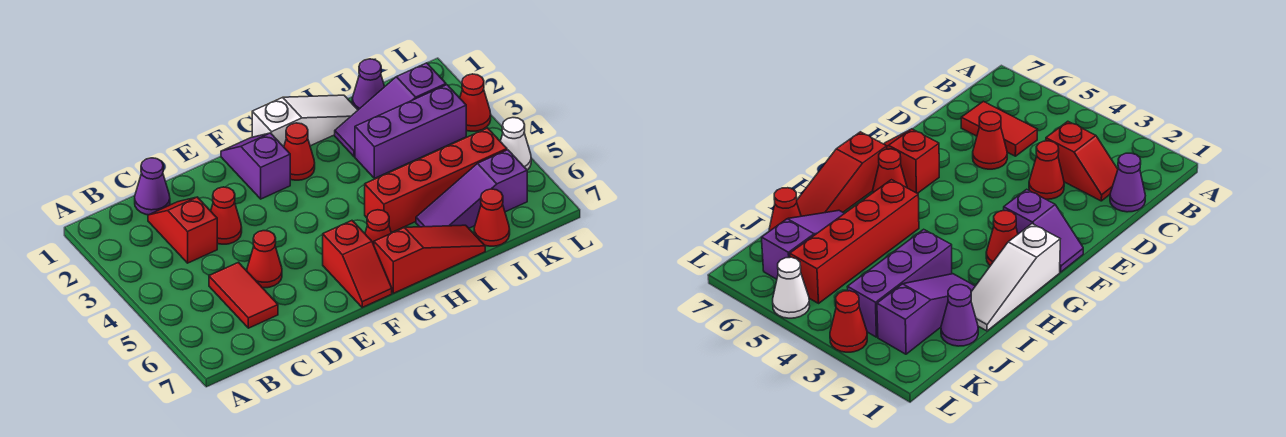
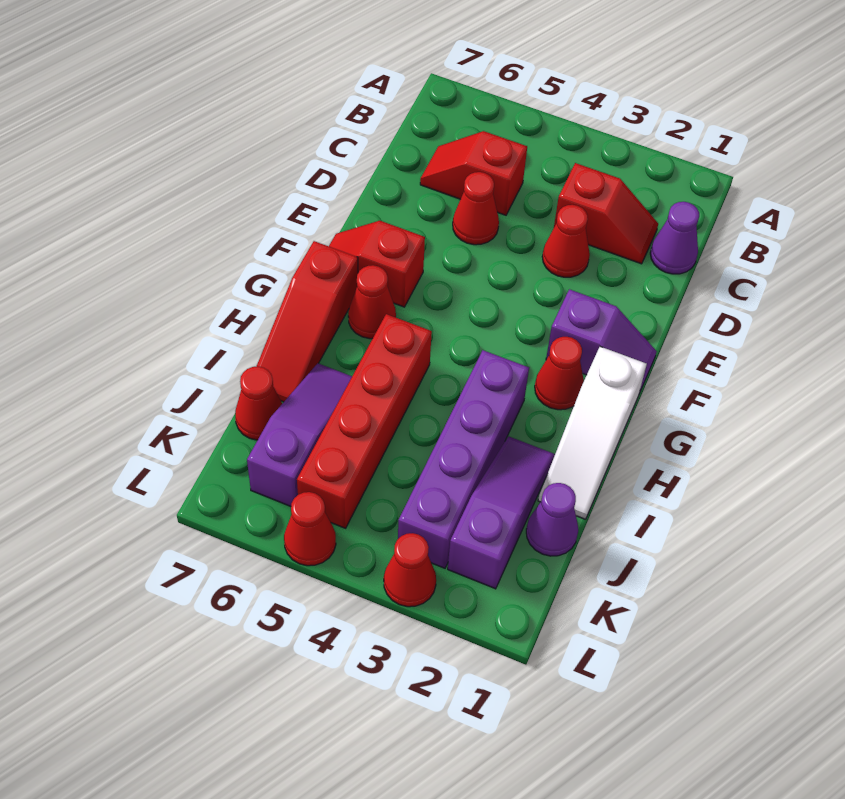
red 1x2 tile [209,262,278,328] -> red 1x2 slope [420,131,527,215]
purple 1x3 brick [355,85,466,178] -> purple 1x4 brick [398,350,529,568]
white 1x1 cone [500,118,531,170] -> red 1x1 cone [284,492,336,566]

